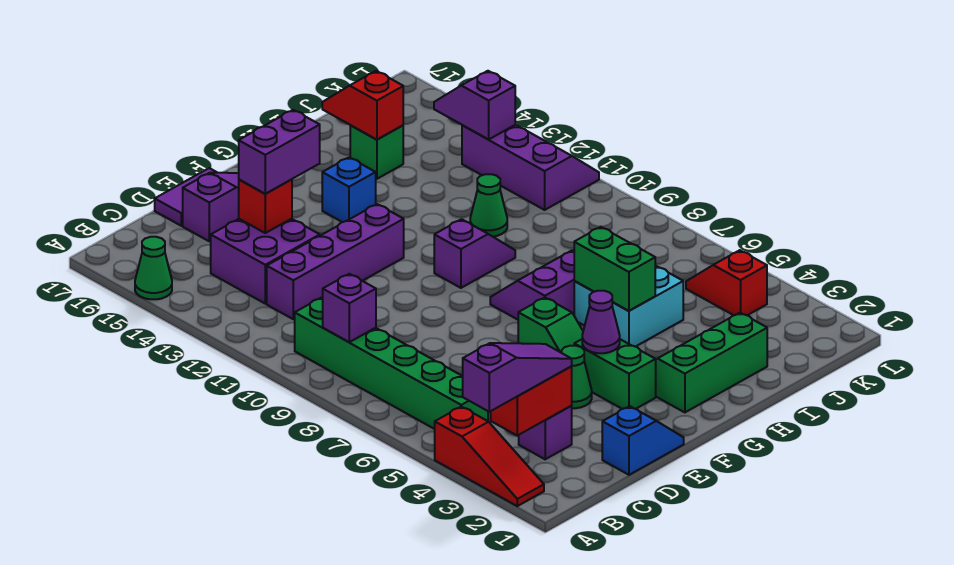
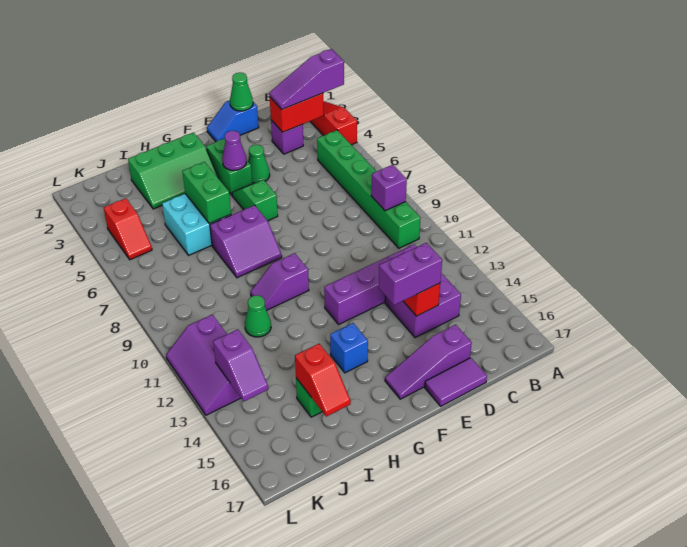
green 1x1 cone [135,237,172,299] -> green 1x1 cone moved to [230,72,253,111]

